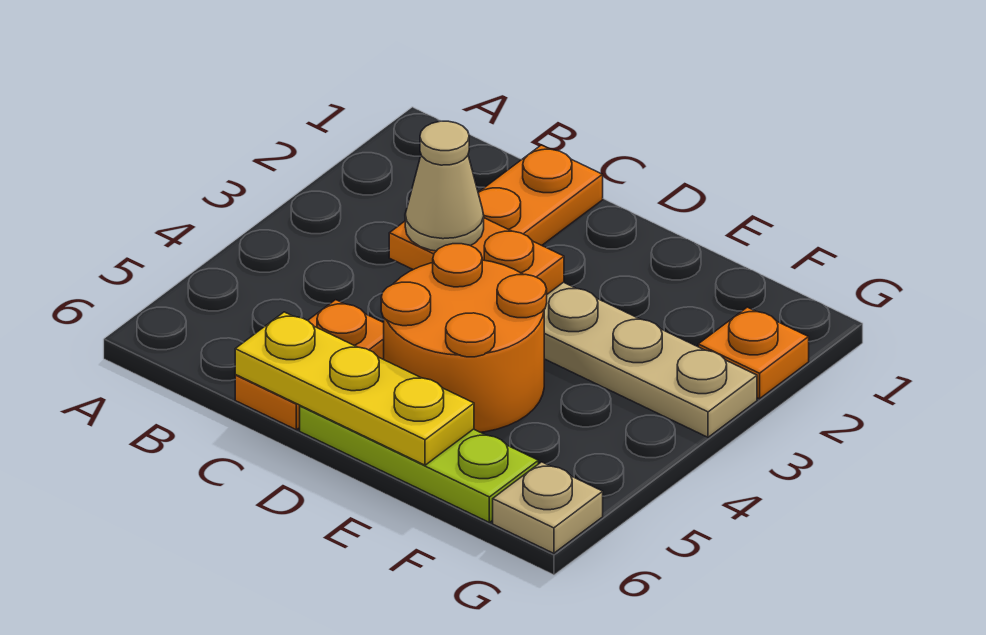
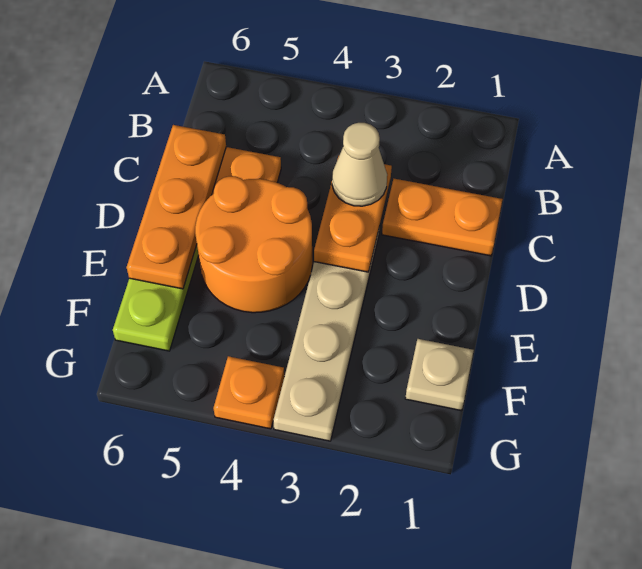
yellow 1x3 plate [235,312,474,465] -> orange 1x3 plate [127,125,226,289]
orange 1x1 plate [698,307,809,399] -> orange 1x1 plate moved to [213,356,284,429]
tan 1x1 plate [493,462,603,553] -> tan 1x1 plate moved to [405,339,474,411]

